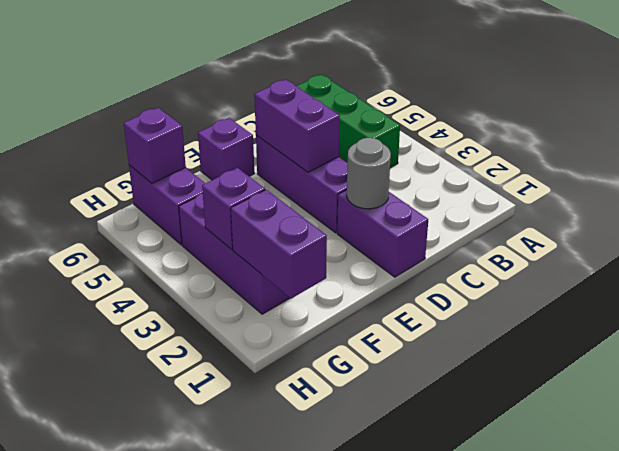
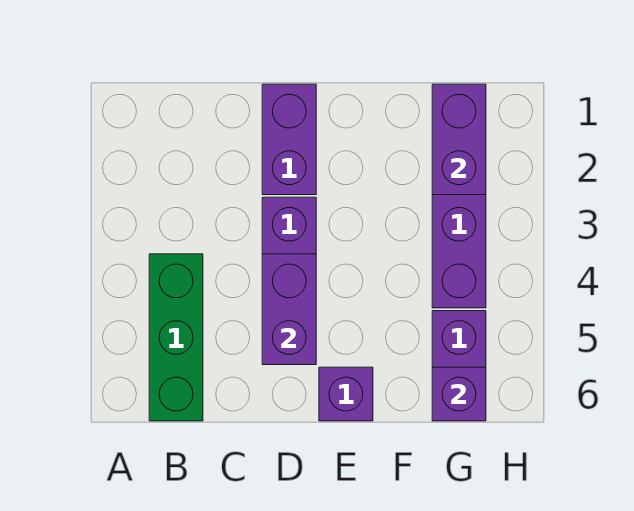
grey 1x1 round brick [347,138,391,209] -> none
purple 1x1 brick [202,168,265,249] -> none

